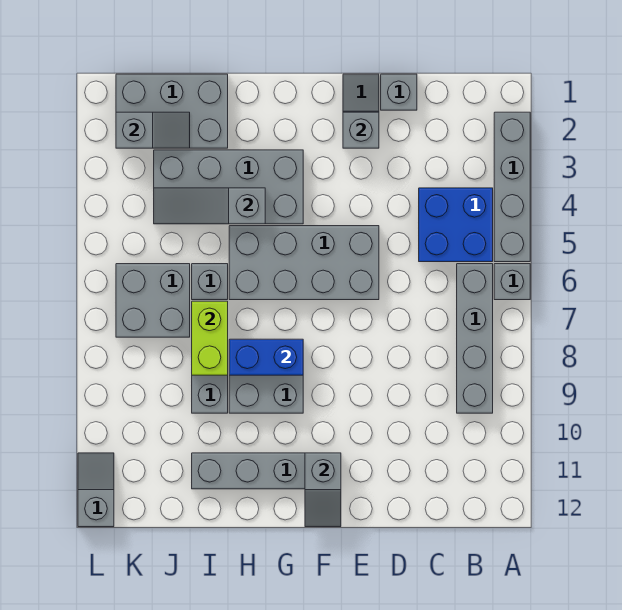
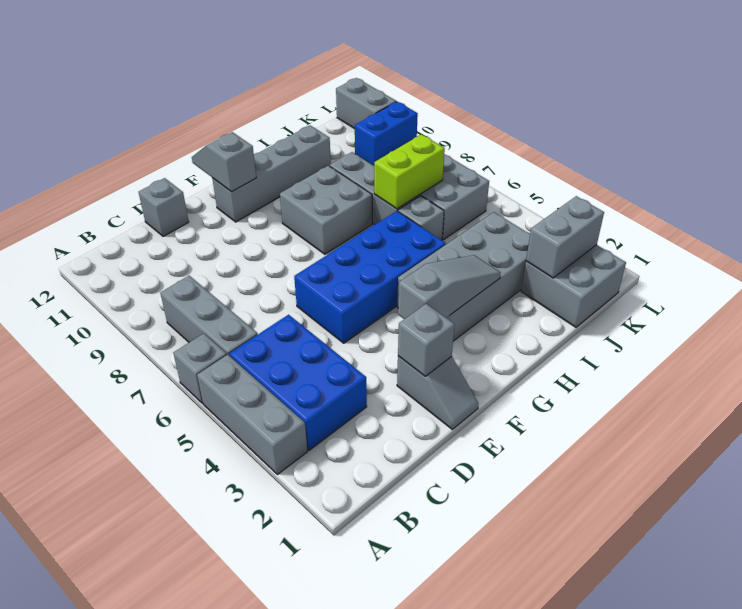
grey 1x4 brick [494,112,530,262] -> grey 1x3 brick [197,355,307,474]
blue 2x2 brick [419,188,493,262] -> blue 2x3 brick [229,315,367,450]
grey 1x4 brick [457,264,493,413] -> grey 1x3 brick [160,276,258,356]
grey 1x1 brick [381,74,417,110] -> grey 1x1 brick moved to [139,178,189,236]
grey 2x4 brick [229,226,379,300] -> blue 2x4 brick [294,211,446,343]
blue 1x2 brick [229,339,303,375] -> blue 1x2 brick moved to [355,102,418,166]
grey 1x3 slope [154,188,265,224] -> grey 1x3 slope moved to [398,255,500,319]
grey 2x3 brick [116,74,228,148] -> grey 2x2 brick [521,245,626,327]
lime 1x2 brick [192,301,228,375] -> lime 1x2 brick turned to [374,134,445,209]
grey 1x2 slope [116,112,190,148] -> grey 1x2 brick [526,196,604,278]
grey 1x2 slope [78,453,114,527] -> grey 1x2 brick [336,78,396,129]

